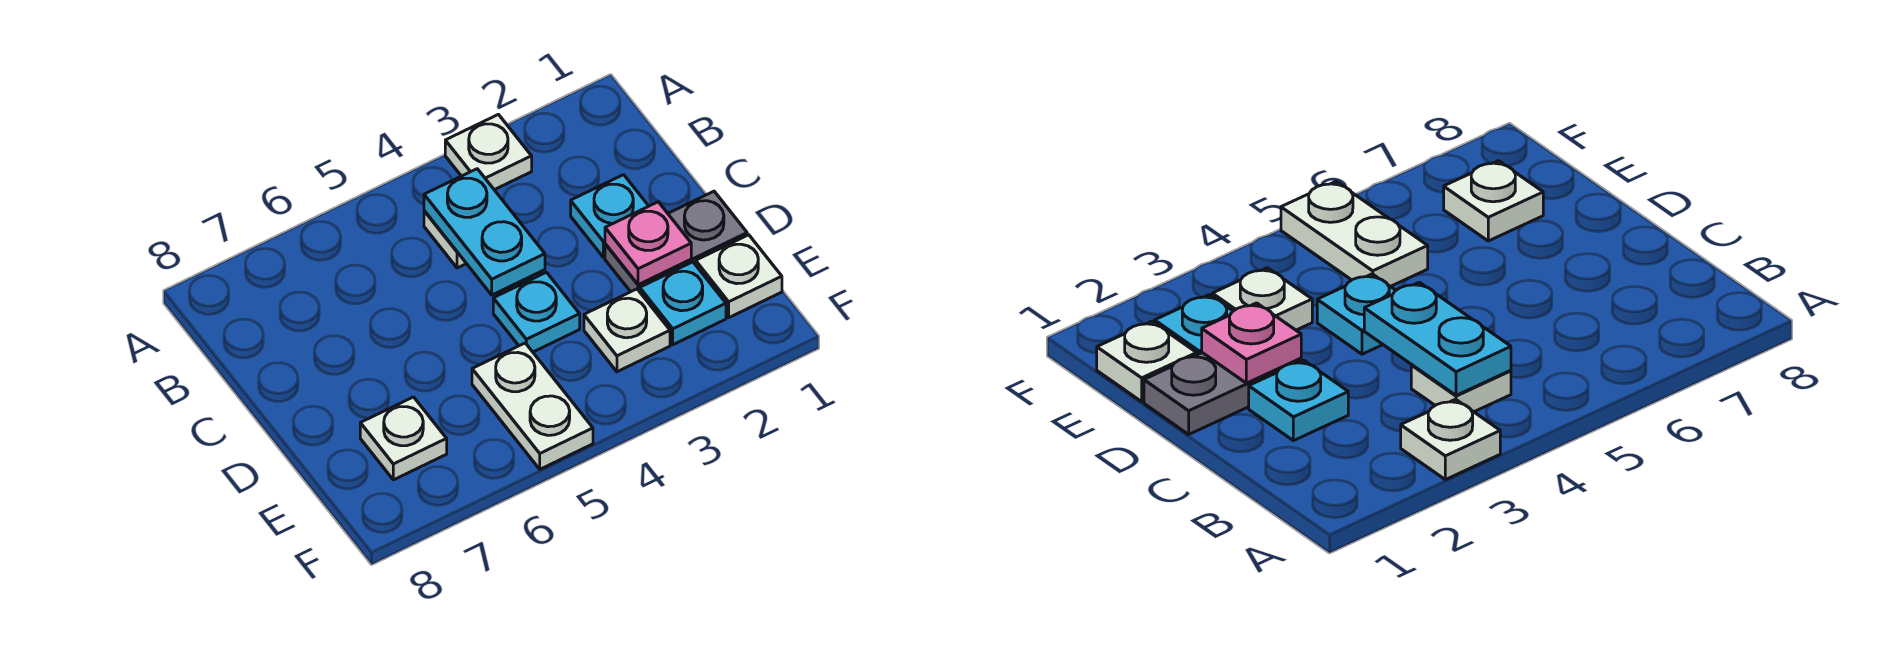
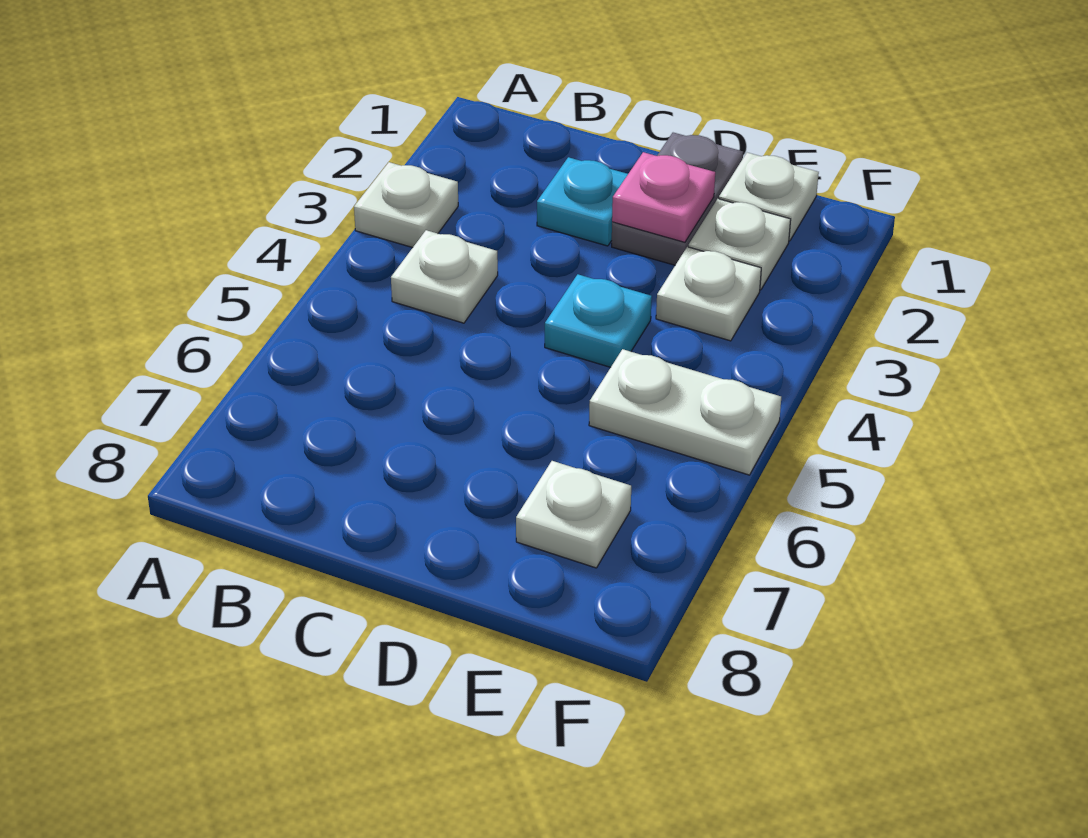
cyan 1x2 plate [424,169,545,295] -> none
cyan 1x1 plate [640,262,726,345] -> white 1x1 plate [689,199,791,290]

